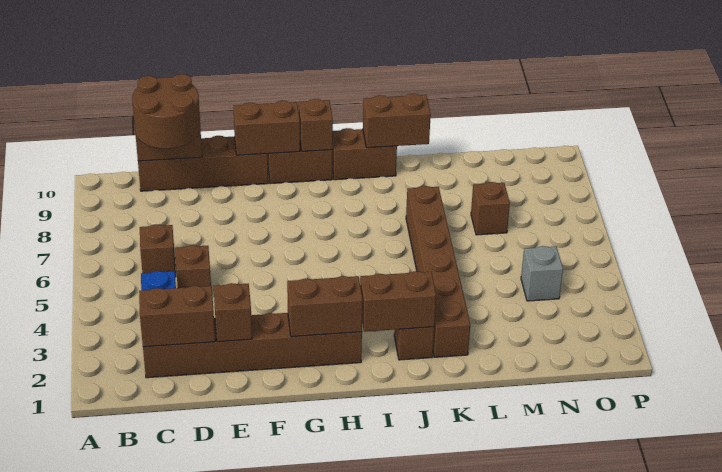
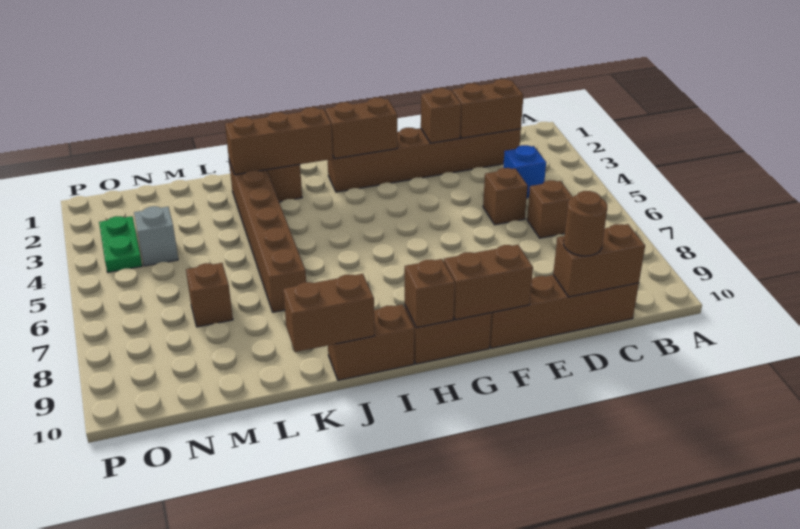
brown 2x2 round brick [132,74,200,149] -> brown 1x1 round brick [564,191,607,256]
brown 1x2 brick [360,271,436,332] -> brown 1x3 brick [225,107,333,175]
none -> green 1x2 plate [99,216,142,272]

